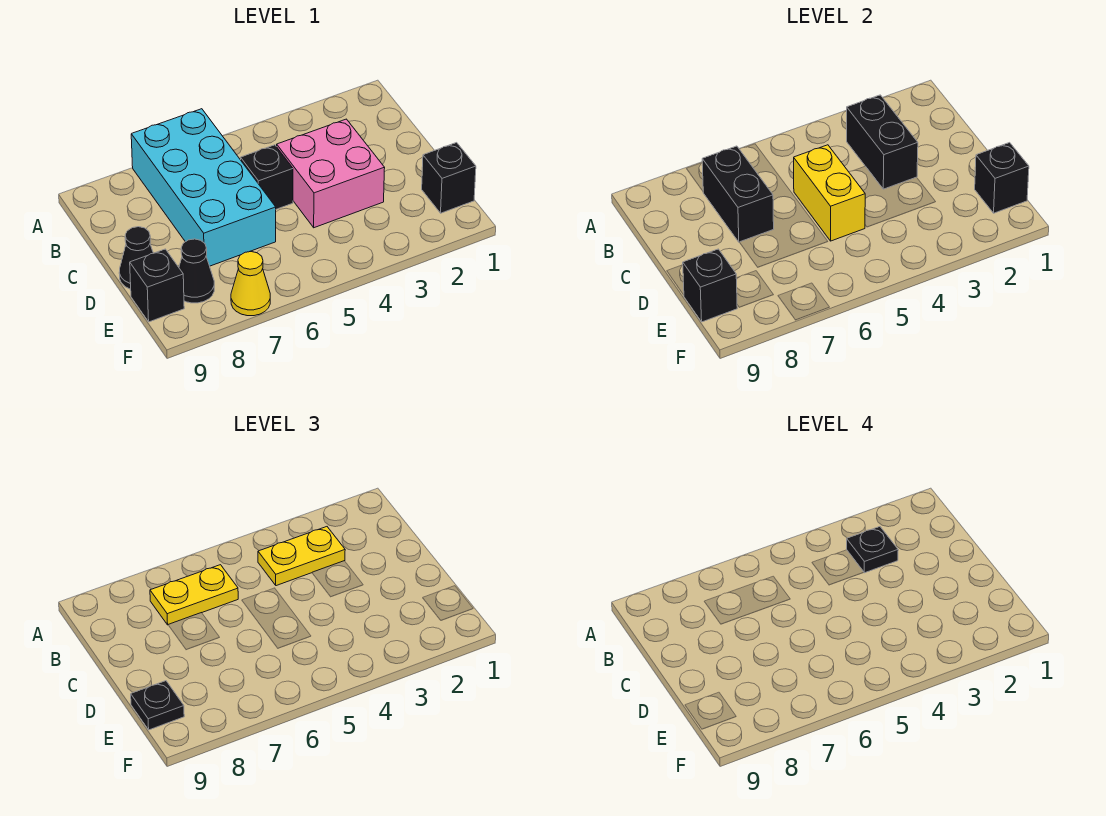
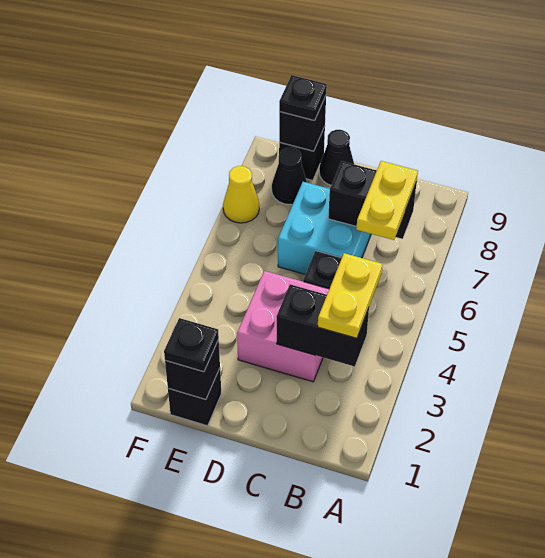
cyan 2x4 brick [131,109,276,266] -> cyan 2x2 brick [278,182,371,274]
black 1x1 plate [847,527,898,573] -> black 1x1 plate moved to [164,318,219,372]
yellow 1x2 brick [794,145,865,241] -> none

